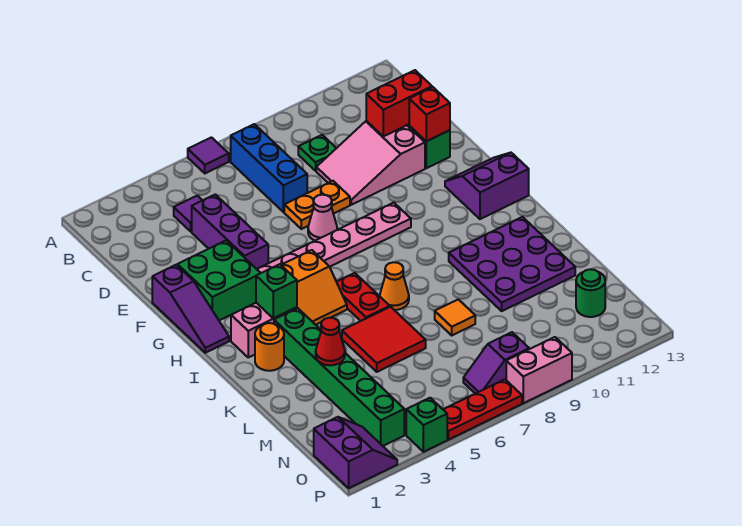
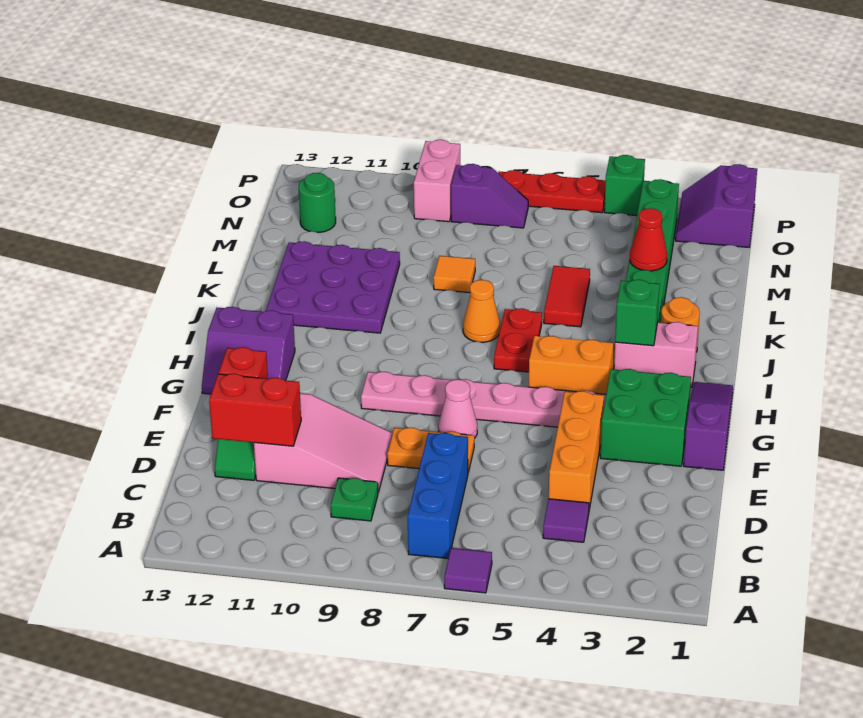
purple 1x3 brick [192,194,268,269] -> orange 1x3 brick [549,391,604,509]
red 2x2 tile [342,307,426,372] -> red 1x2 tile [544,266,590,327]
pink 1x2 brick [506,337,572,403] -> pink 1x2 brick turned to [414,140,460,222]

